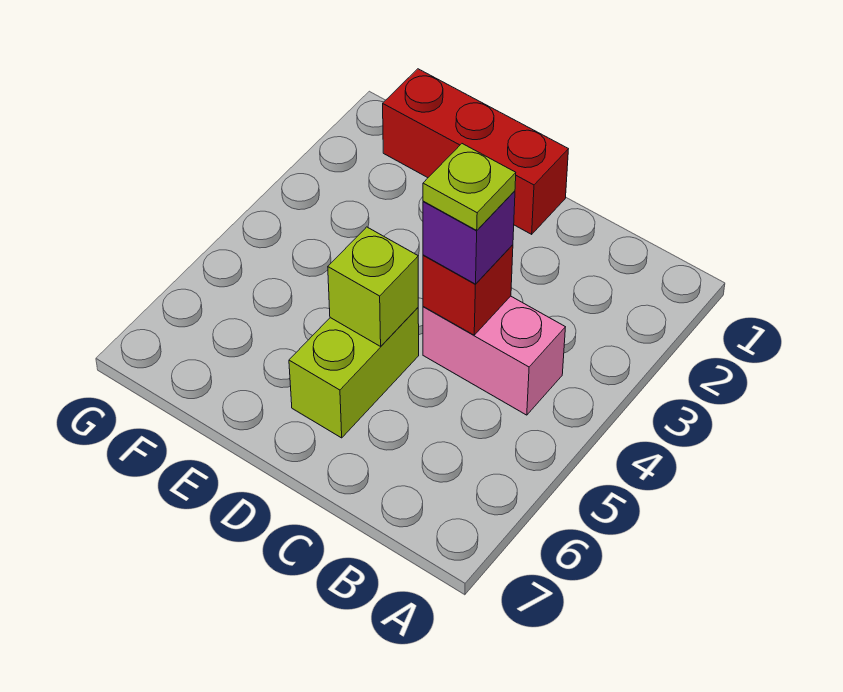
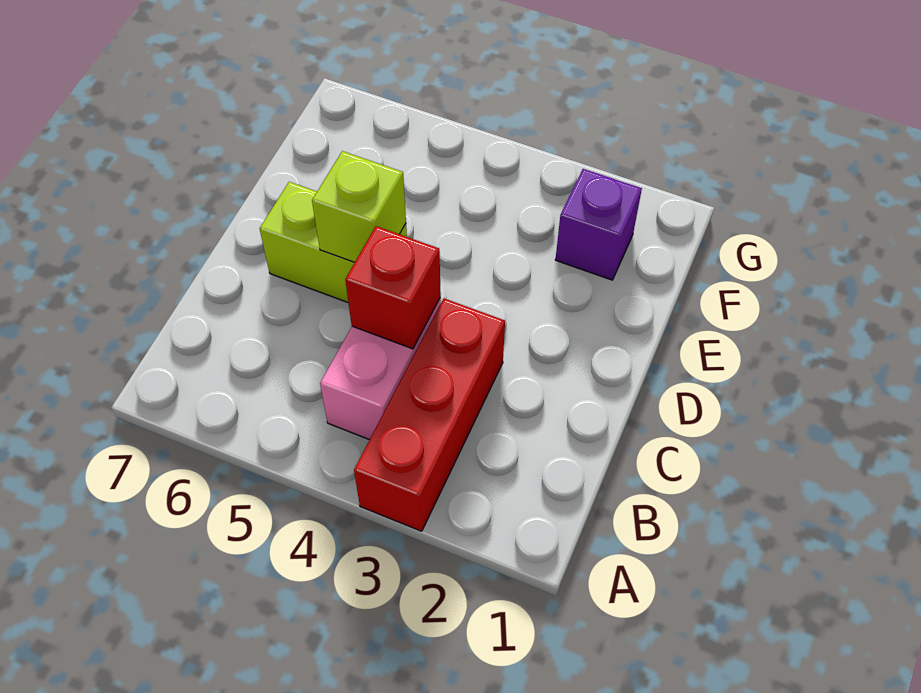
purple 1x1 brick [423,191,515,284] -> purple 1x1 brick moved to [555,169,642,280]
lime 1x1 plate [423,144,516,230] -> none
red 1x3 brick [383,69,568,234] -> red 1x3 brick moved to [354,298,505,531]

